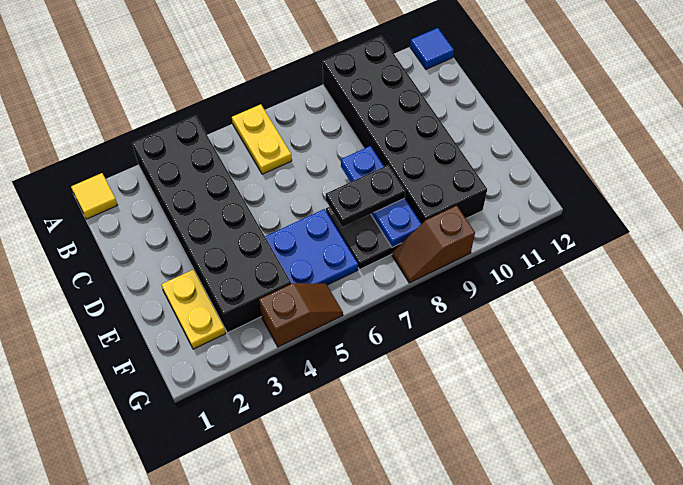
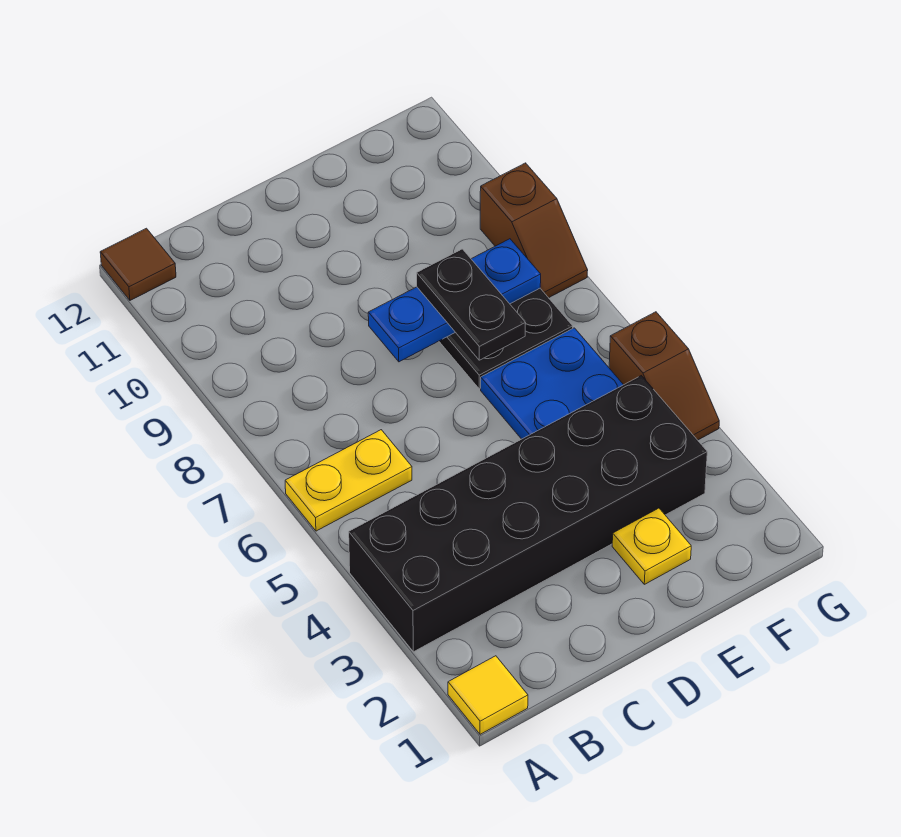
black 2x6 brick [323,36,487,224] -> none
blue 1x1 tile [410,28,454,69] -> brown 1x1 tile [100,228,176,300]
yellow 1x2 plate [161,270,226,349] -> yellow 1x1 plate [612,508,691,584]
brown 1x2 slope [259,283,343,347] -> brown 1x2 slope turned to [609,312,719,440]

